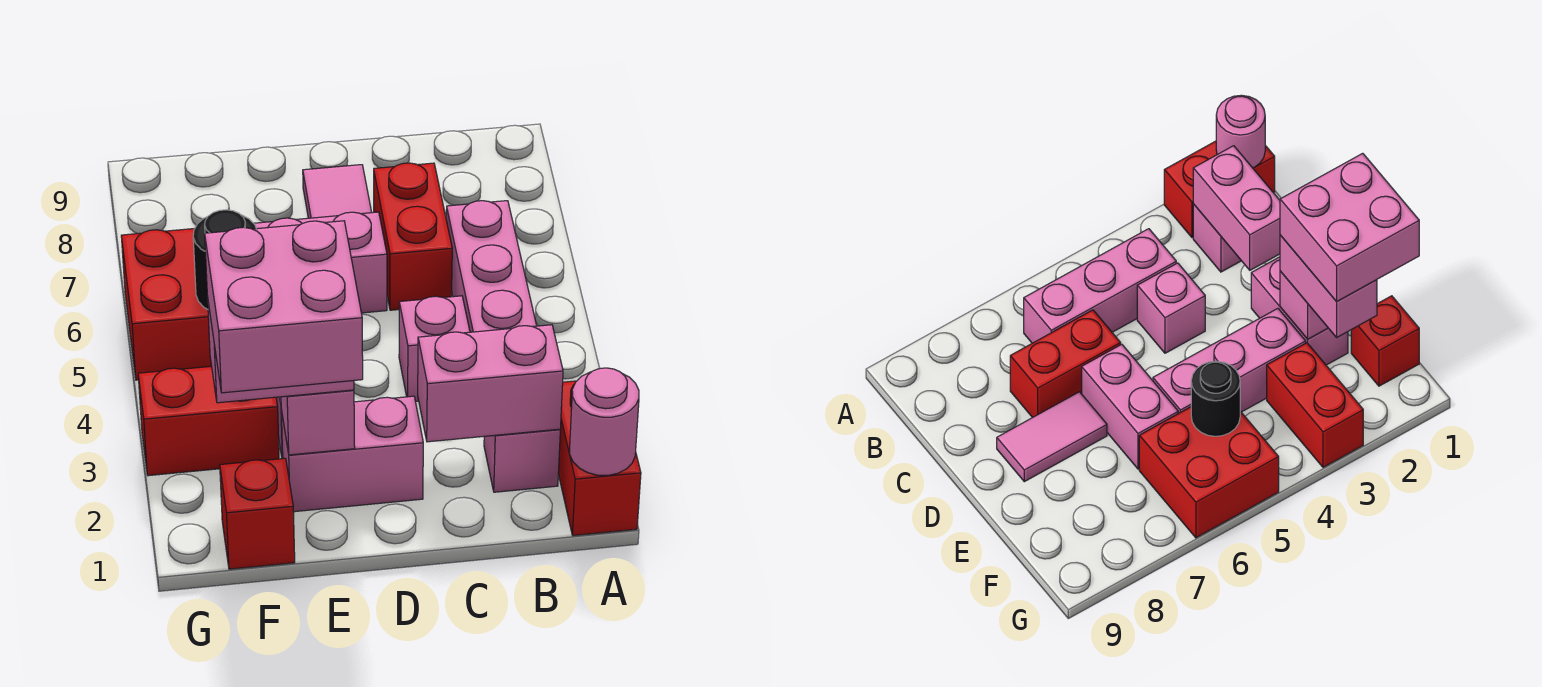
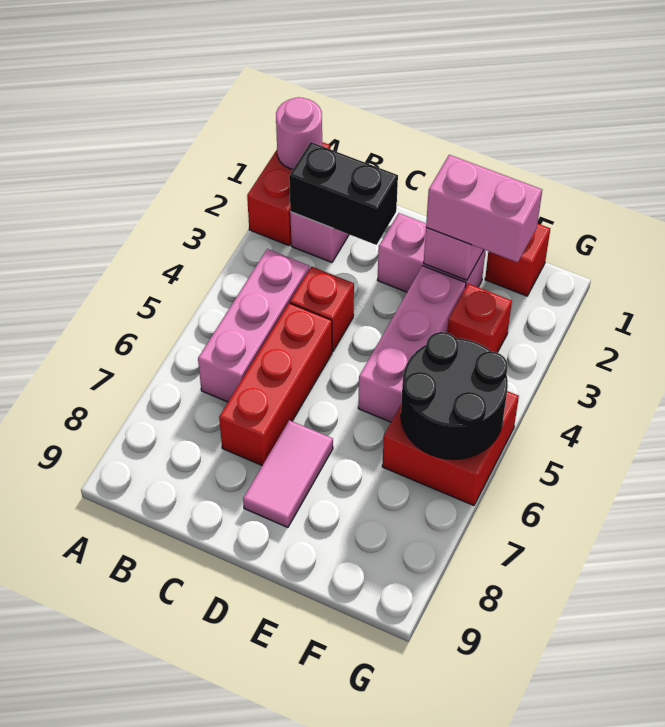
pink 1x2 brick [418,325,563,442] -> black 1x2 brick [289,142,398,245]
pink 1x1 brick [399,296,470,402] -> red 1x1 brick [290,267,354,352]
red 1x2 brick [374,163,452,310] -> red 1x3 brick [219,303,332,466]
pink 1x2 brick [254,212,387,313] -> none
pink 2x2 brick [205,221,363,393] -> none
red 1x2 brick [138,366,279,476] -> red 1x1 brick [447,284,512,353]
black 1x1 round brick [193,210,256,309] -> black 2x2 round brick [401,332,508,459]

